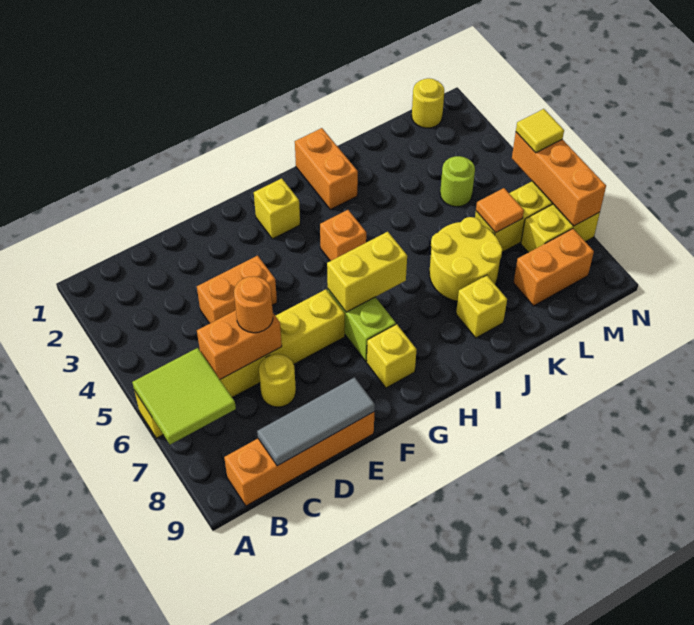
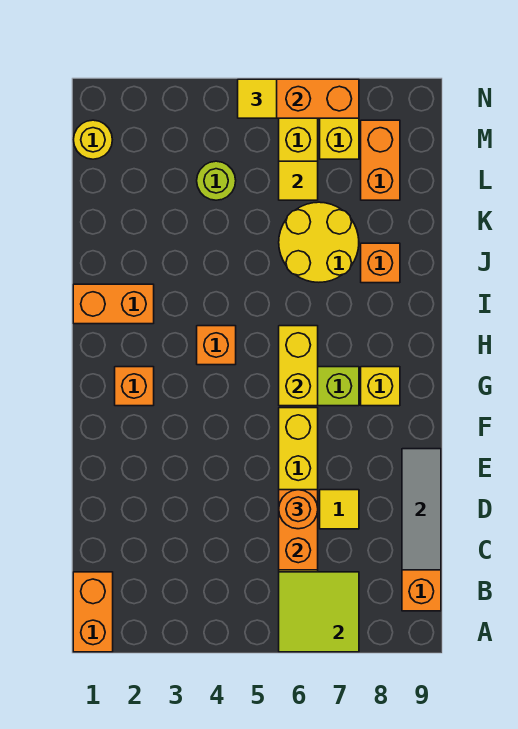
orange 1x2 brick [197,256,277,323] -> orange 1x2 brick moved to [73,572,113,652]
yellow 1x1 round brick [259,354,296,407] -> yellow 1x1 tile [320,490,359,529]
yellow 1x1 brick [254,178,300,239] -> orange 1x1 brick [115,367,154,406]
yellow 1x1 brick [456,275,507,338] -> orange 1x1 brick [361,243,400,283]
orange 1x1 tile [476,188,524,233] -> yellow 1x1 tile [279,161,318,200]

